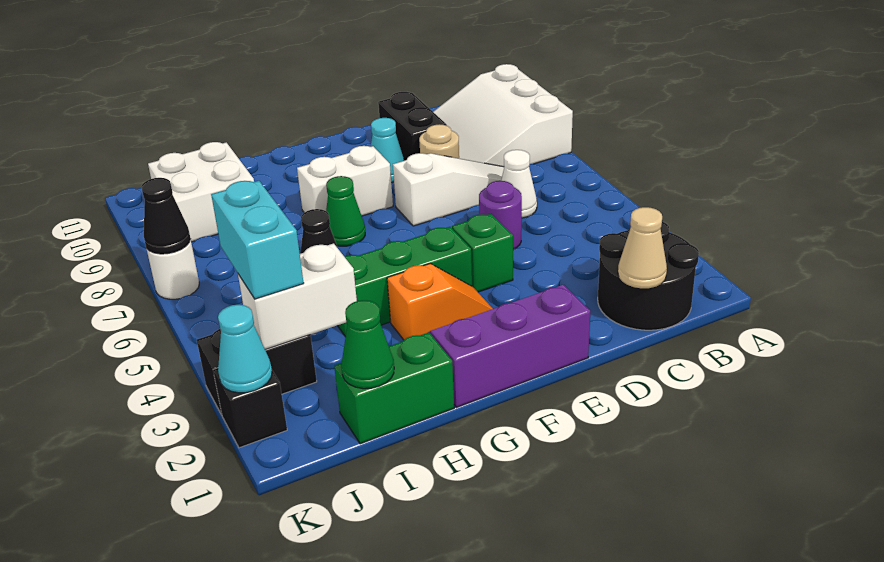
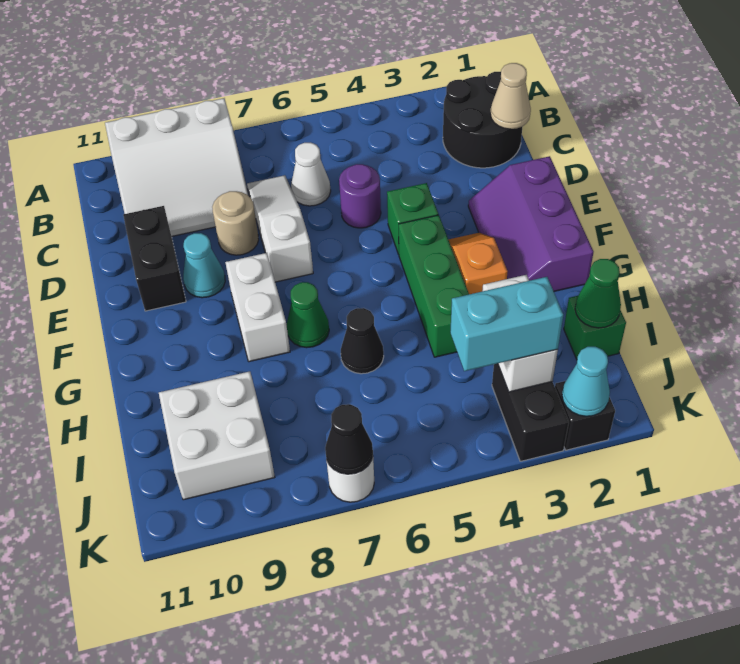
black 1x2 brick [378,92,447,161] -> black 1x2 brick turned to [123,206,186,311]
green 1x2 brick [334,332,454,444] -> green 1x1 brick [564,296,626,359]

